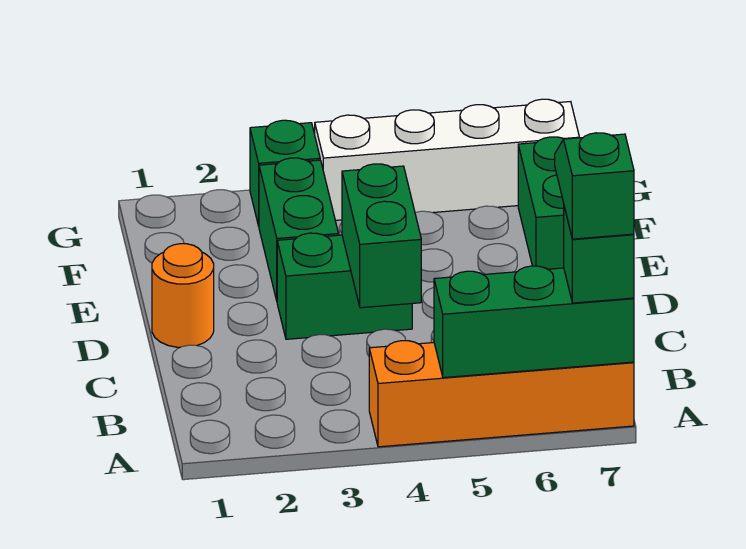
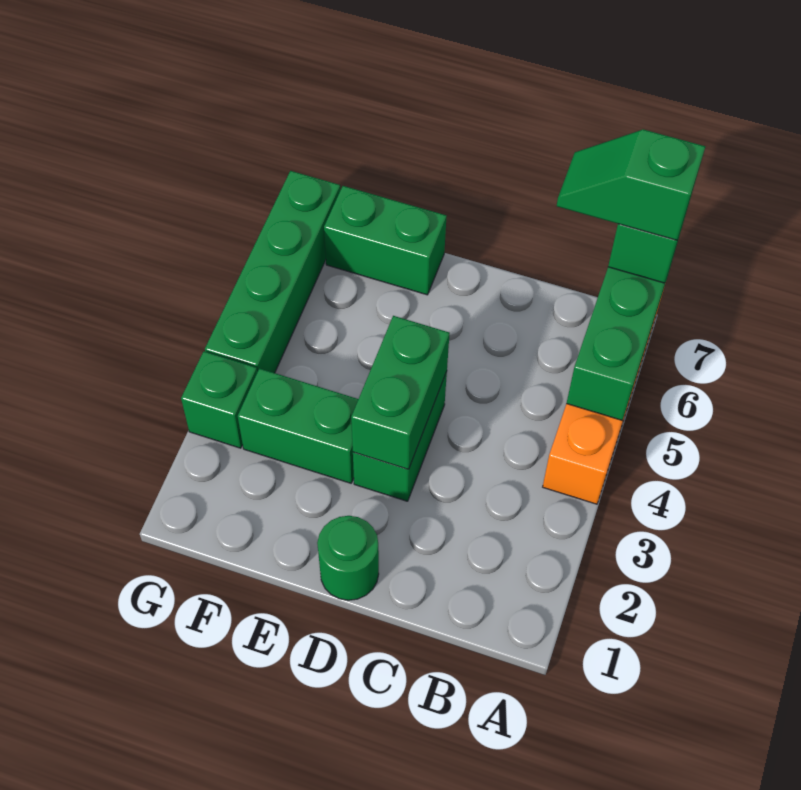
green 1x2 brick [342,164,421,308] -> green 1x2 brick turned to [351,316,450,469]
orange 1x1 round brick [152,244,214,347] -> green 1x1 round brick [317,516,379,600]
white 1x4 brick [315,99,579,220] -> green 1x4 brick [205,171,340,373]

